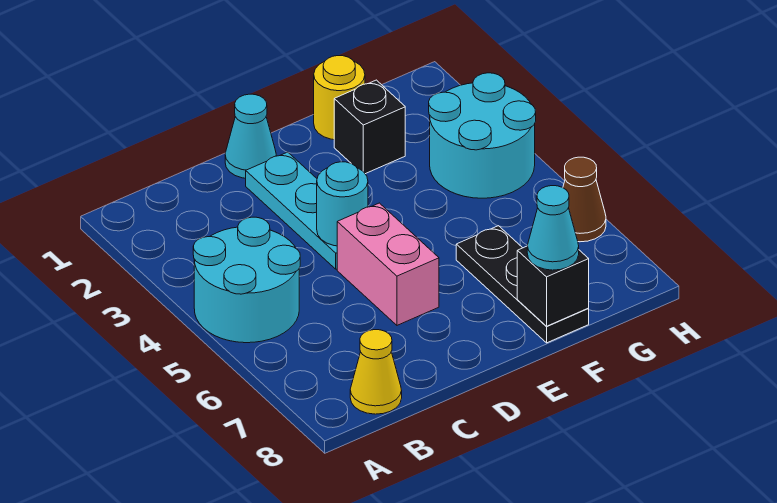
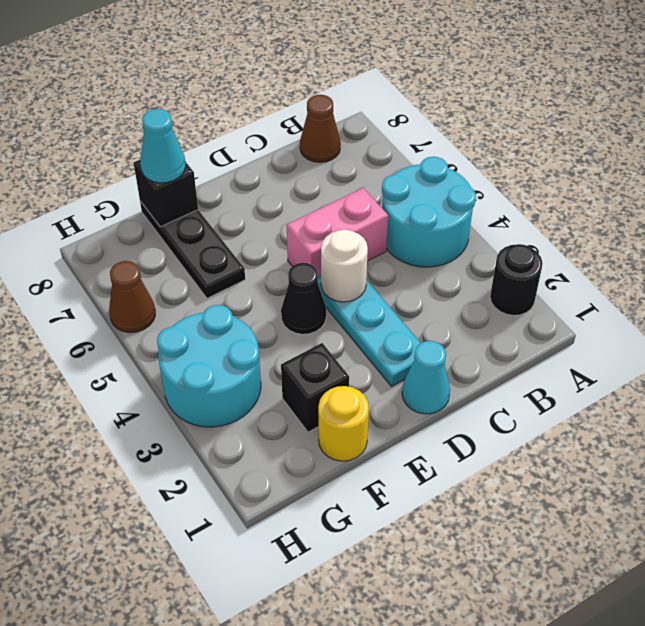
none -> black 1x1 round brick [490,244,543,315]
yellow 1x1 cone [350,330,402,414] -> brown 1x1 cone [300,95,341,162]
cyan 1x1 round brick [317,162,368,246] -> white 1x1 round brick [321,230,368,302]
pink 1x2 brick [337,203,439,325] -> pink 1x2 brick turned to [287,188,388,276]
none -> black 1x1 cone [281,263,326,334]

